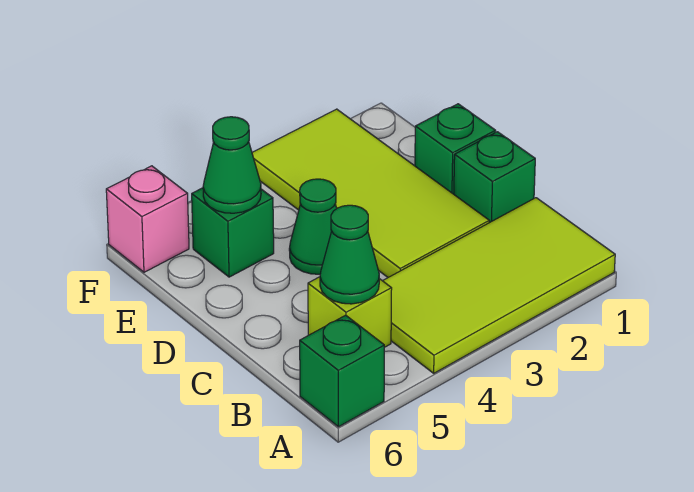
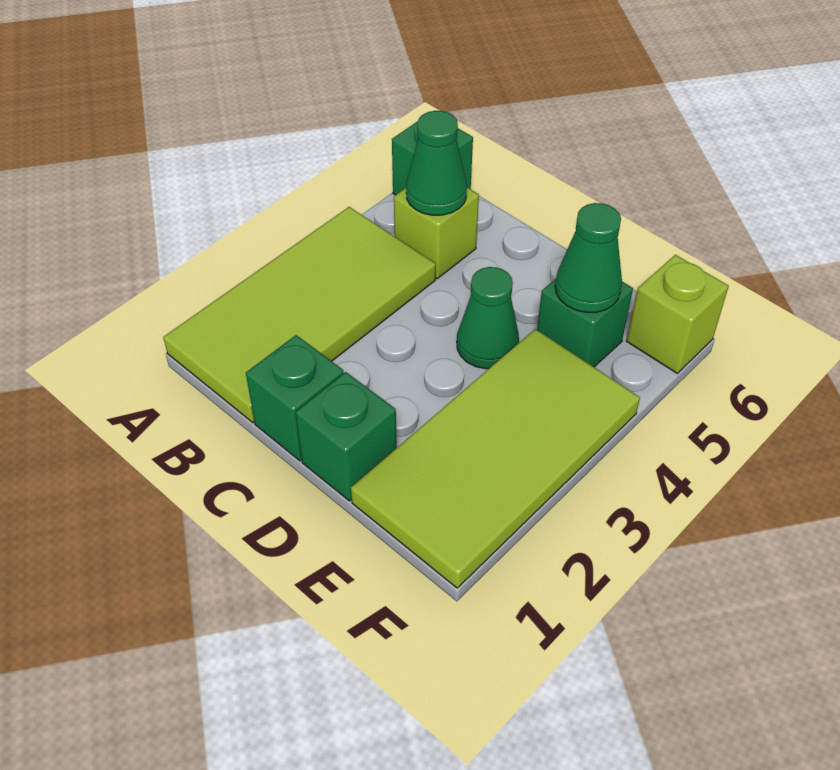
lime 2x4 tile [252,109,489,277] -> lime 2x4 tile turned to [351,329,640,588]
pink 1x1 brick [106,166,189,272] -> lime 1x1 brick [627,255,729,373]

